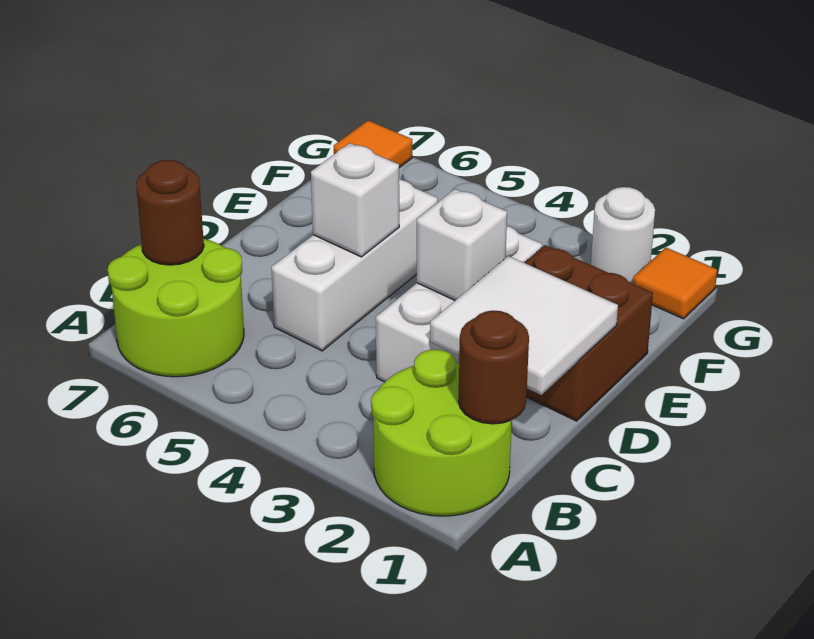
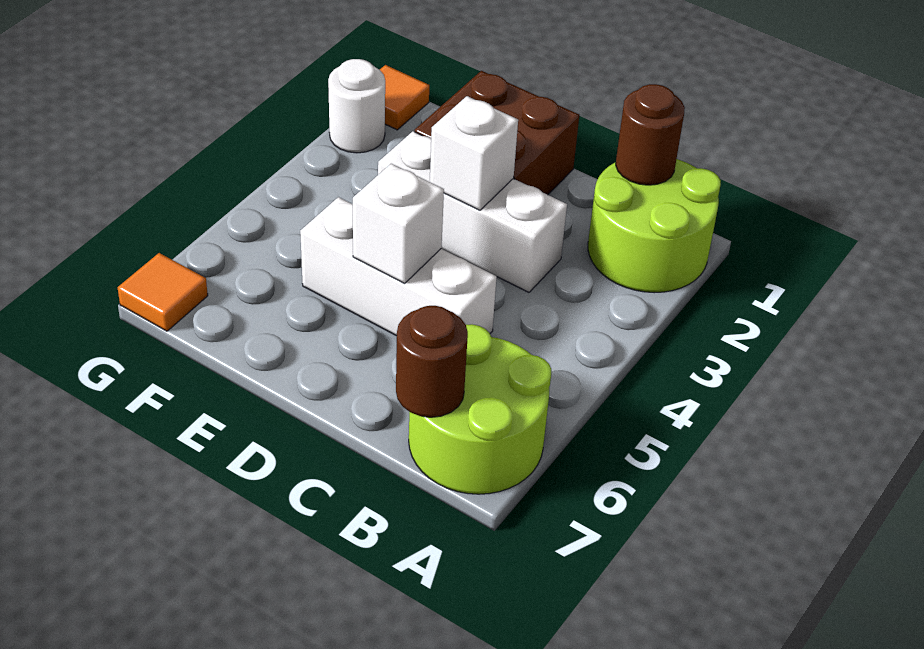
white 2x2 tile [430,256,618,395] -> none

